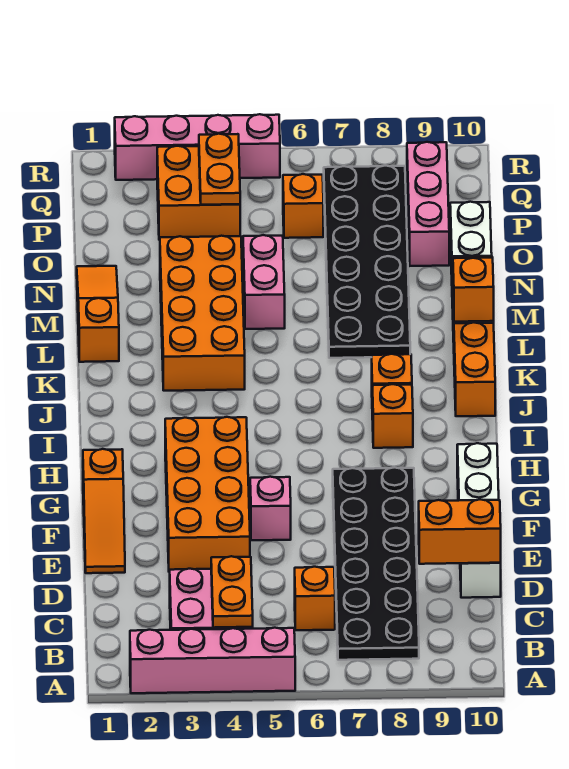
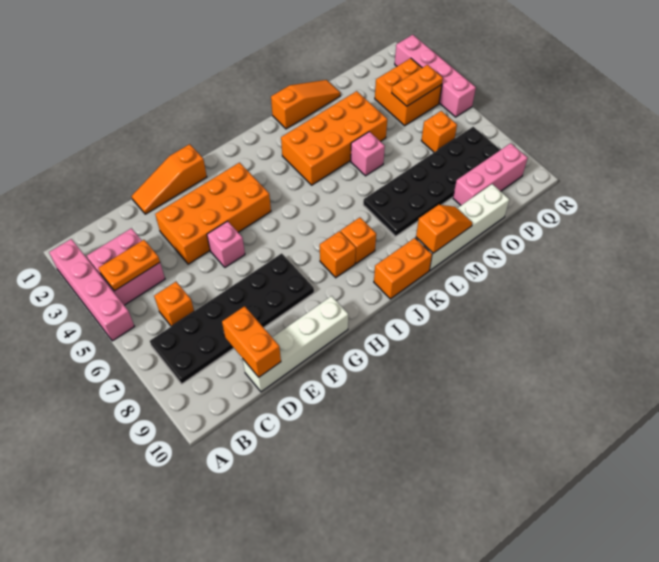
pink 1x2 brick [243,235,285,329] -> pink 1x1 brick [351,132,385,176]

